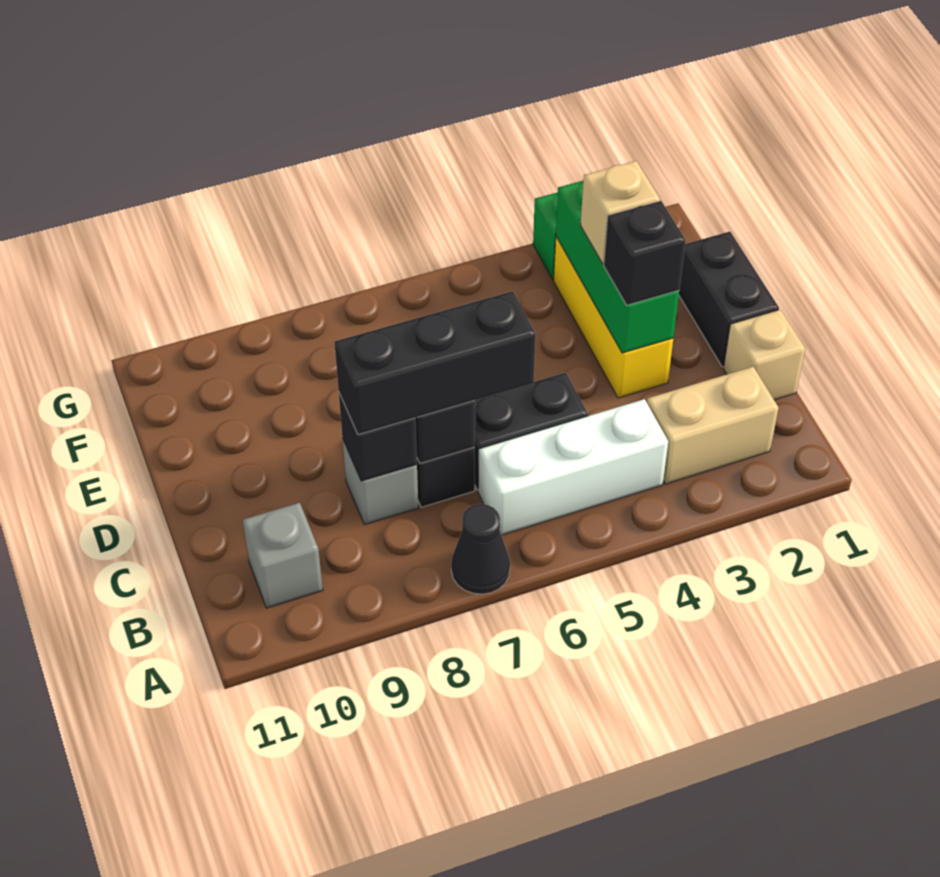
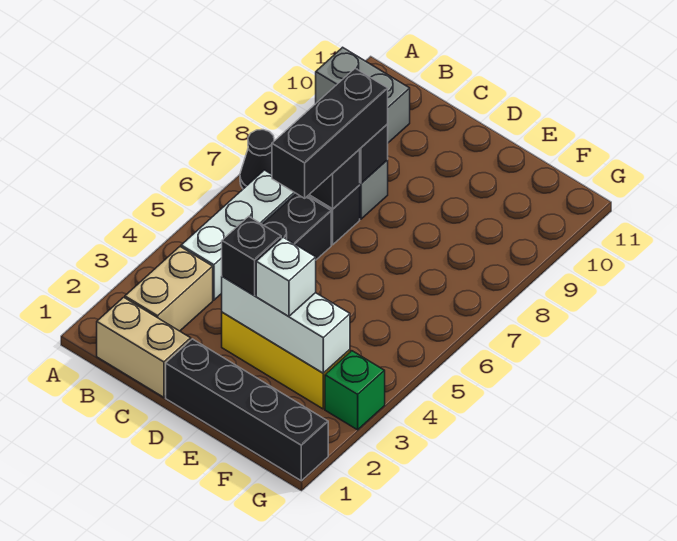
grey 1x1 brick [243,503,323,608] -> grey 1x2 brick [316,47,410,143]
tan 1x1 brick [723,310,805,400] -> tan 1x2 brick [97,297,191,397]
black 1x2 brick [679,232,779,367] -> black 1x4 brick [166,339,328,481]
green 1x3 brick [556,181,679,353] -> white 1x3 brick [222,277,350,373]
tan 1x1 brick [581,161,660,264] -> white 1x1 brick [256,237,316,317]

